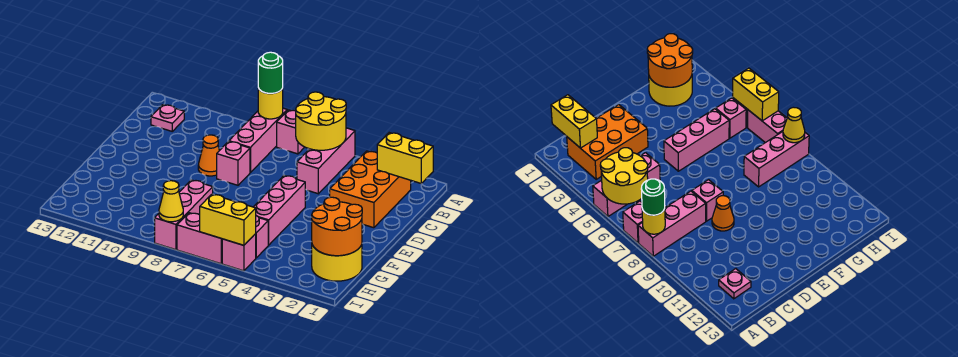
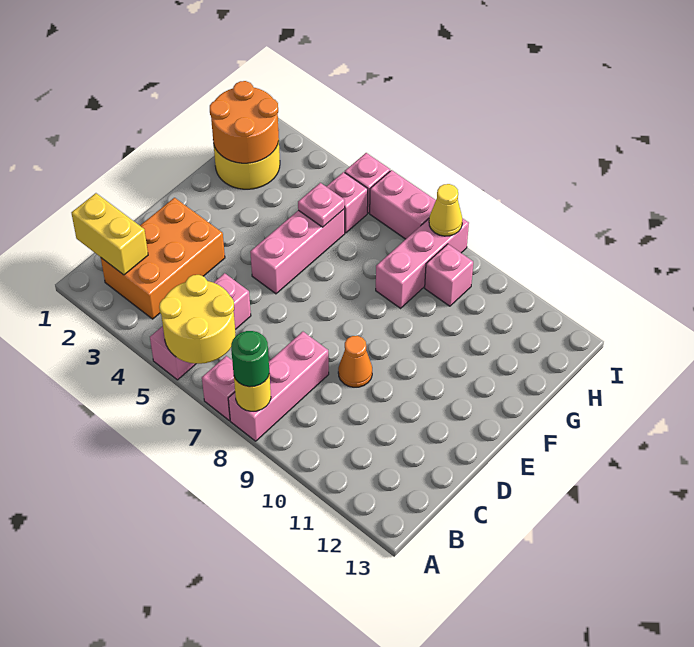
pink 1x1 plate [151,105,184,131] -> pink 1x1 plate moved to [298,183,345,227]
pink 1x1 brick [217,141,250,185] -> pink 1x1 brick moved to [425,244,473,306]
yellow 1x2 brick [200,194,256,245] -> none

